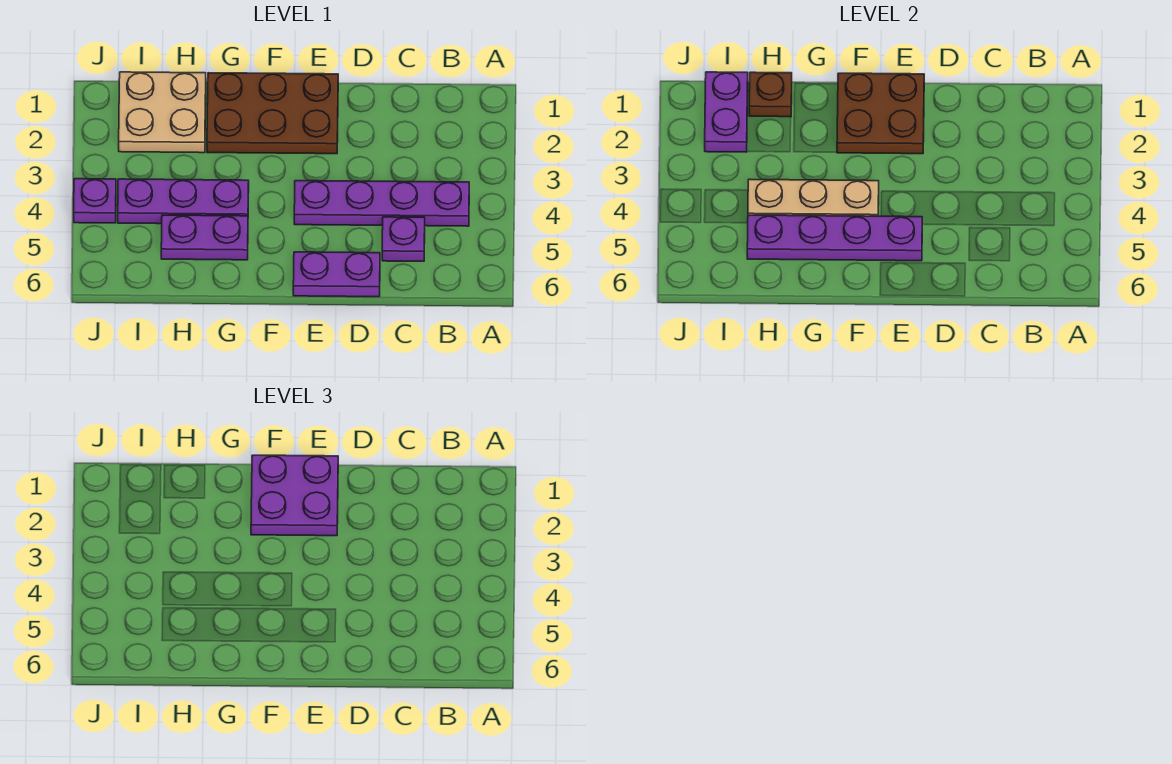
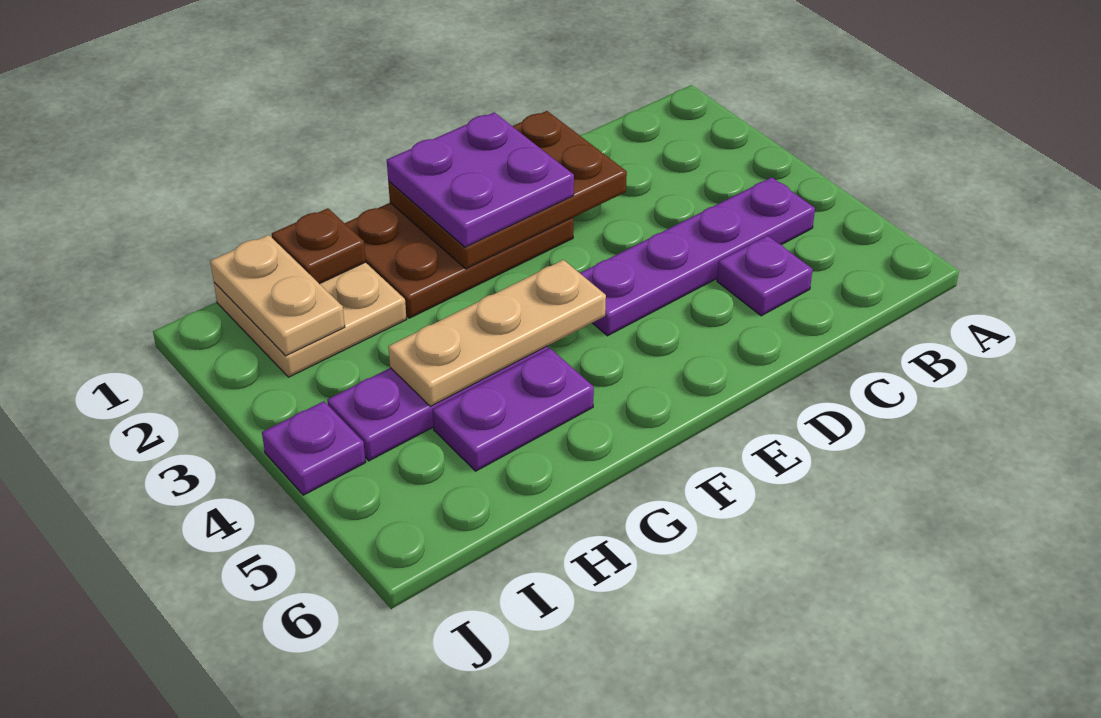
purple 1x2 plate [293,252,380,297] -> none
brown 2x2 plate [837,73,924,154] -> brown 2x3 plate [388,111,627,269]
purple 1x4 plate [747,215,922,261] -> none
purple 1x2 plate [705,72,748,152] -> tan 1x2 plate [210,235,345,356]

